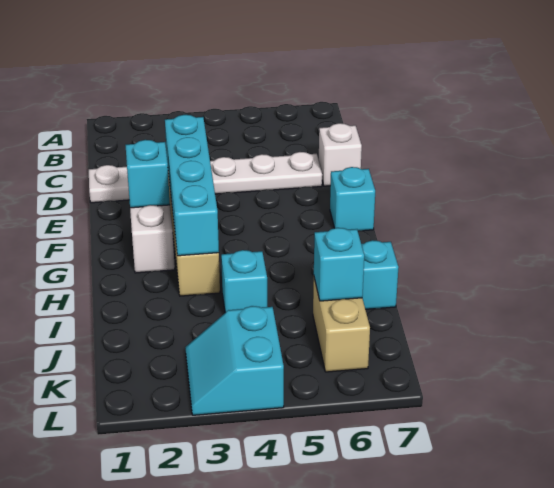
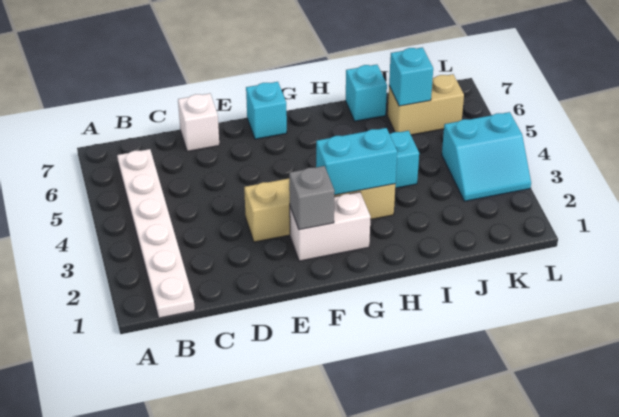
white 1x6 plate [89,152,322,203] -> white 1x6 plate moved to [117,149,195,318]
cyan 1x4 brick [165,115,219,256] -> cyan 1x2 brick [316,128,397,195]
cyan 1x1 brick [125,140,170,208] -> grey 1x1 brick [289,166,335,230]

